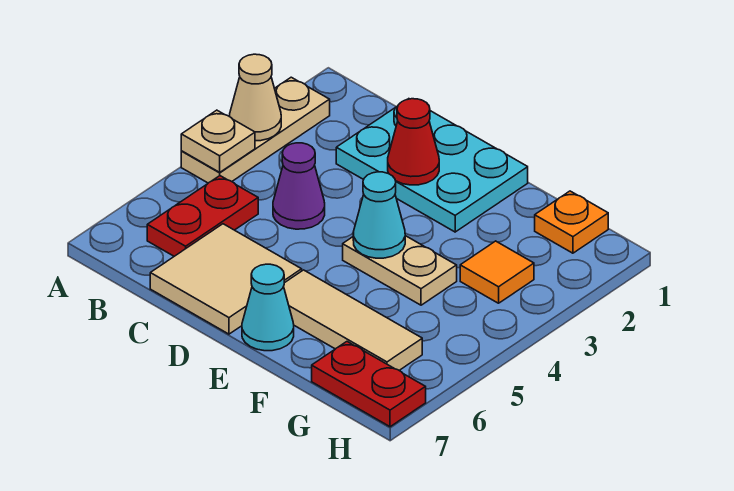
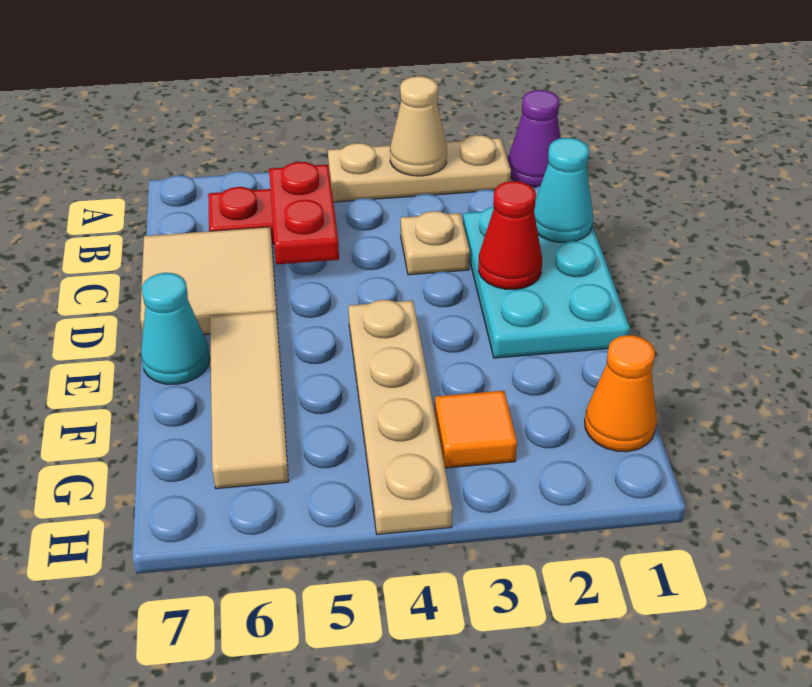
tan 1x1 plate [181,110,255,172] -> tan 1x1 plate moved to [401,211,470,275]
purple 1x1 cone [273,143,325,229] -> purple 1x1 cone moved to [508,90,561,187]
tan 1x2 plate [343,236,457,305] -> tan 1x4 plate [348,300,452,534]
cyan 1x1 cone [353,172,405,258] -> cyan 1x1 cone moved to [534,138,593,243]
orange 1x1 plate [535,191,608,253] -> orange 1x1 cone [585,335,657,452]
red 1x2 plate [312,342,426,427] -> red 1x2 plate moved to [269,162,339,265]

